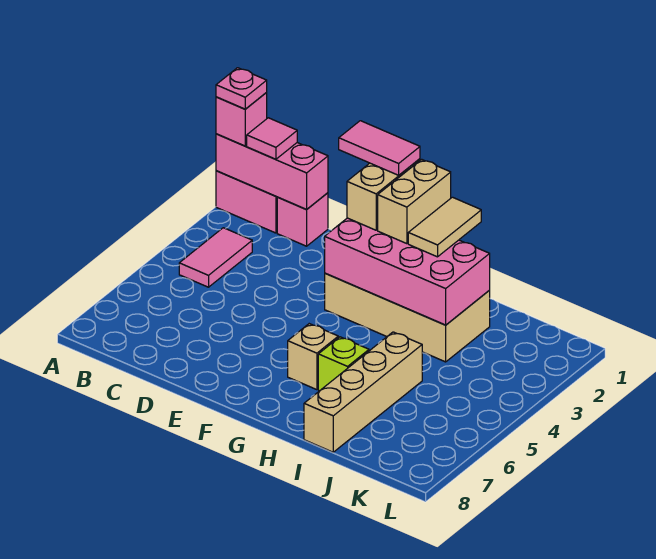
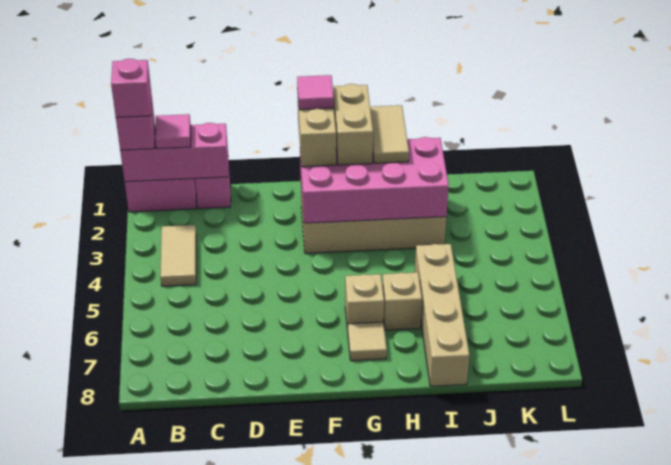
pink 1x1 plate [216,68,267,109] -> pink 1x1 brick [111,59,151,117]
pink 1x2 tile [179,228,252,287] -> tan 1x2 tile [160,225,196,286]
pink 1x2 tile [339,121,420,175] -> pink 1x1 tile [297,75,334,110]
none -> tan 1x1 tile [348,322,387,361]
lime 1x1 brick [318,337,369,391] -> tan 1x1 brick [382,272,422,330]

